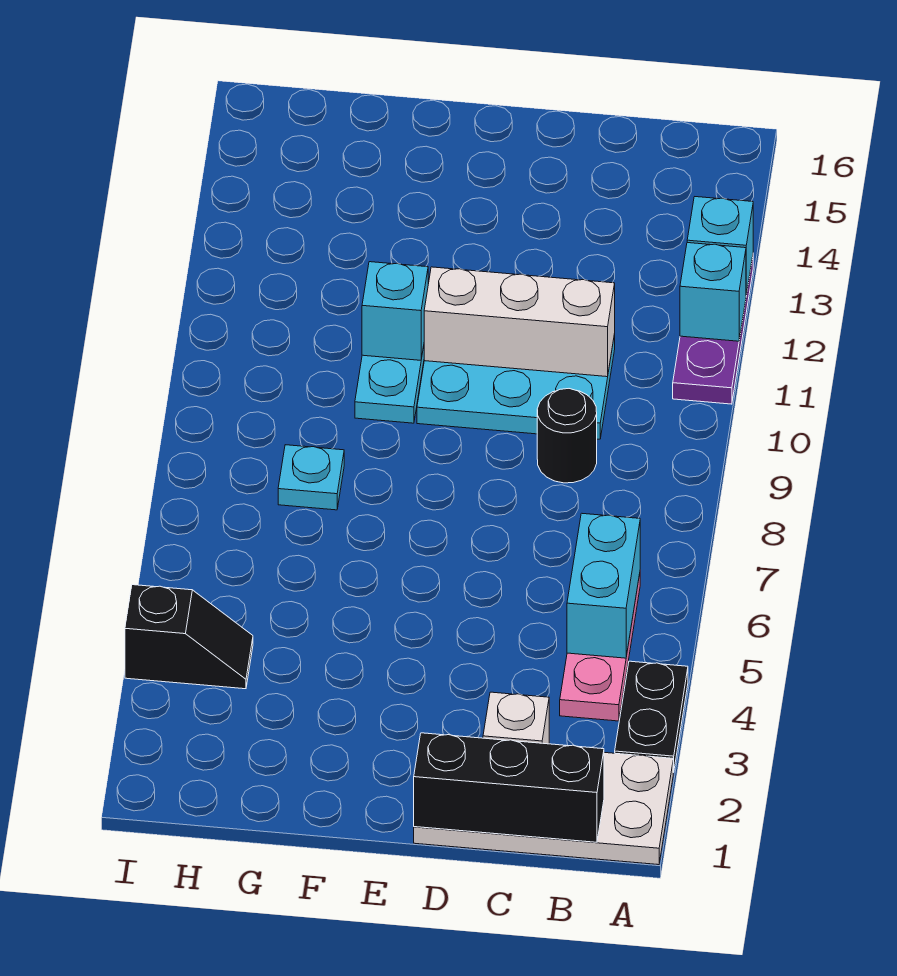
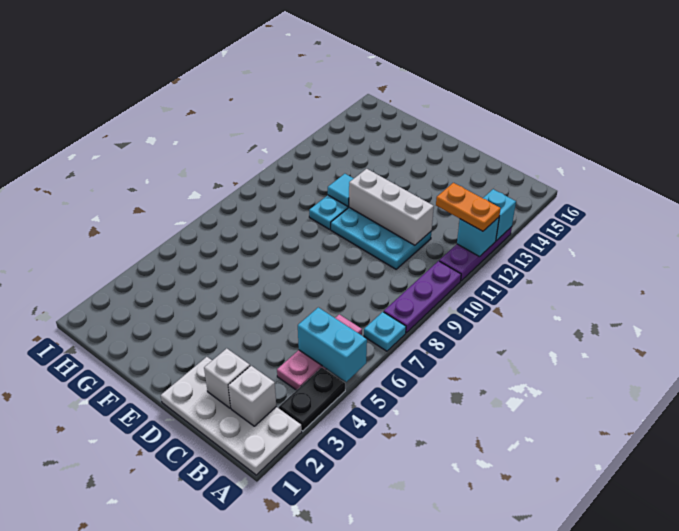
none -> purple 1x3 plate [384,261,461,333]
none -> orange 1x2 plate [436,183,501,231]
black 1x3 brick [414,733,604,842] -> none
none -> white 1x1 brick [228,366,276,426]
cyan 1x2 brick [567,513,640,658] -> cyan 1x2 brick turned to [298,307,367,382]
black 1x1 round brick [537,389,597,483] -> none
cyan 1x1 brick [362,262,428,360] -> cyan 1x1 tile [328,174,354,206]
cyan 1x1 plate [278,445,344,510] -> cyan 1x1 plate moved to [364,312,406,351]
black 1x2 slope [125,585,253,689] -> none

